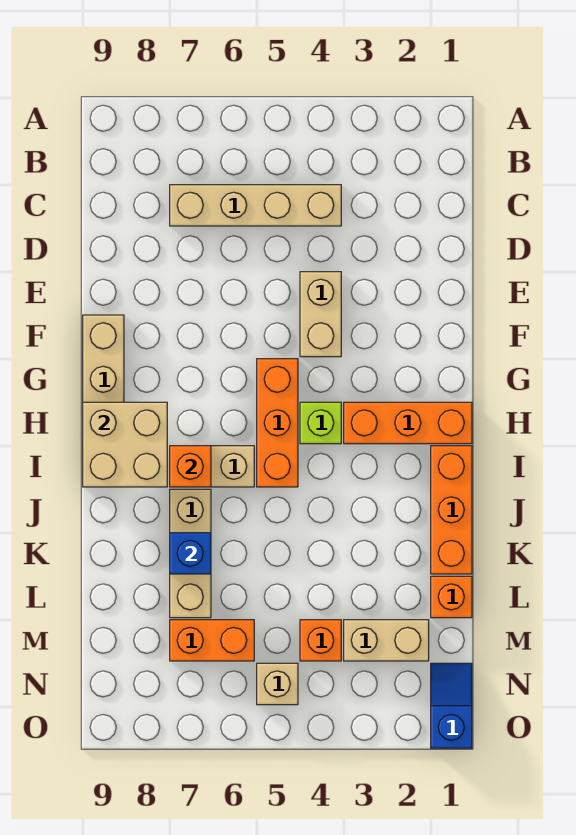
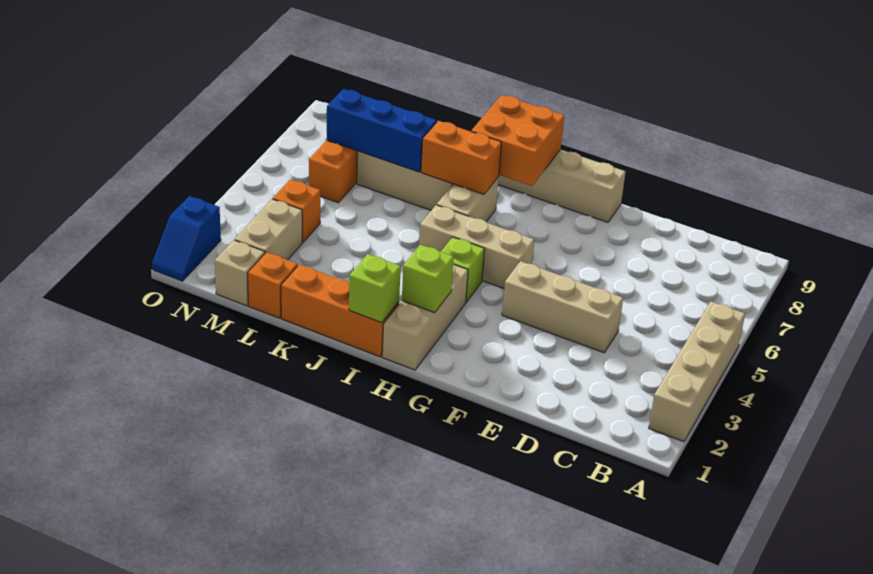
tan 1x4 brick [170,185,341,226] -> tan 1x4 brick moved to [649,302,745,442]
tan 1x2 brick [300,272,341,357] -> tan 1x3 brick [502,261,623,353]
orange 1x3 brick [257,359,298,487] -> tan 1x3 brick [419,205,534,288]
orange 1x3 brick [344,402,472,444] -> tan 1x3 brick [382,264,468,370]
none -> lime 1x1 brick [402,245,454,313]
tan 2x2 brick [83,402,167,487] -> orange 2x2 brick [471,95,564,186]
none -> lime 1x1 brick [349,254,401,323]
orange 1x1 brick [170,446,211,487] -> orange 1x2 brick [421,121,502,194]
blue 1x1 brick [170,533,211,574] -> blue 1x3 brick [327,89,437,172]
blue 1x2 slope [431,663,472,748] -> blue 1x2 slope turned to [152,196,221,281]
tan 1x1 brick [257,663,298,705] -> tan 1x1 brick moved to [215,240,265,306]

